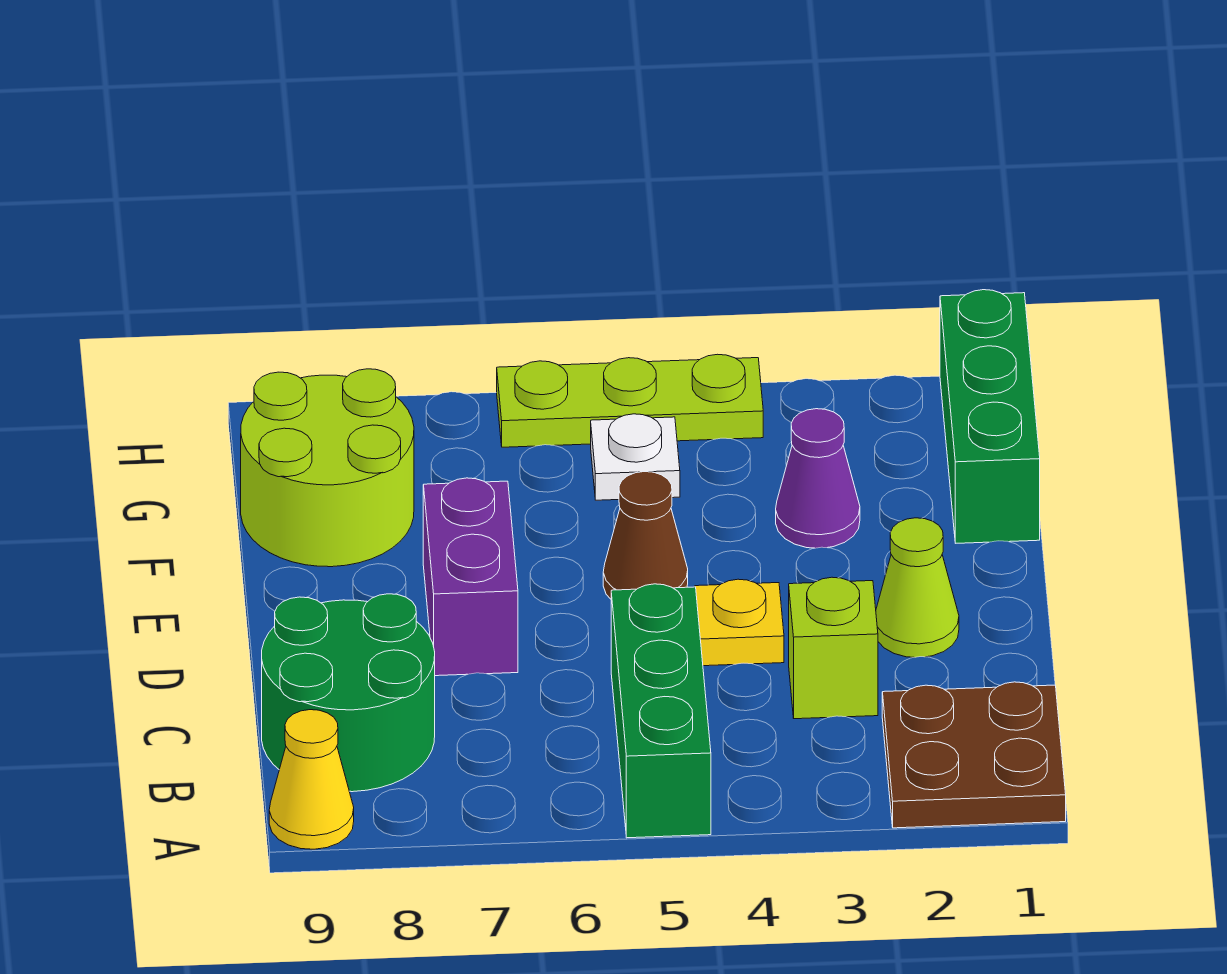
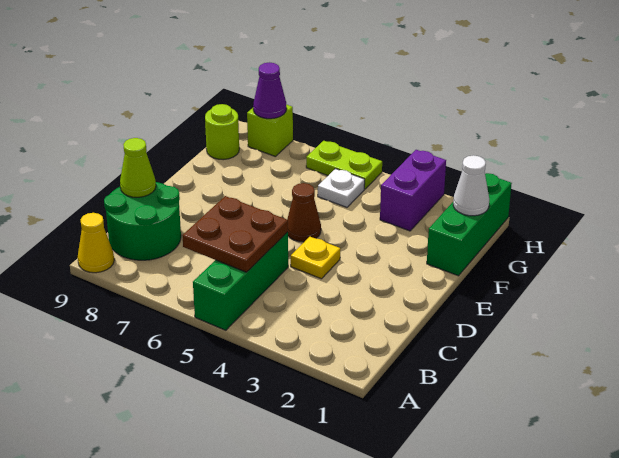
brown 2x2 plate [882,682,1066,828] -> brown 2x2 plate moved to [182,196,288,272]
lime 1x1 brick [789,577,878,719] -> lime 1x1 brick moved to [247,105,293,156]
lime 1x1 cone [876,518,959,657] -> lime 1x1 cone moved to [120,138,156,197]
purple 1x2 brick [423,478,518,676] -> purple 1x2 brick moved to [380,150,446,231]
purple 1x1 cone [776,409,860,548] -> purple 1x1 cone moved to [253,62,286,119]
lime 2x2 round brick [241,369,414,567] -> lime 1x1 round brick [205,104,239,160]
none -> white 1x1 cone [453,155,489,216]
lime 1x3 plate [497,354,763,447] -> lime 1x2 plate [306,141,382,189]

